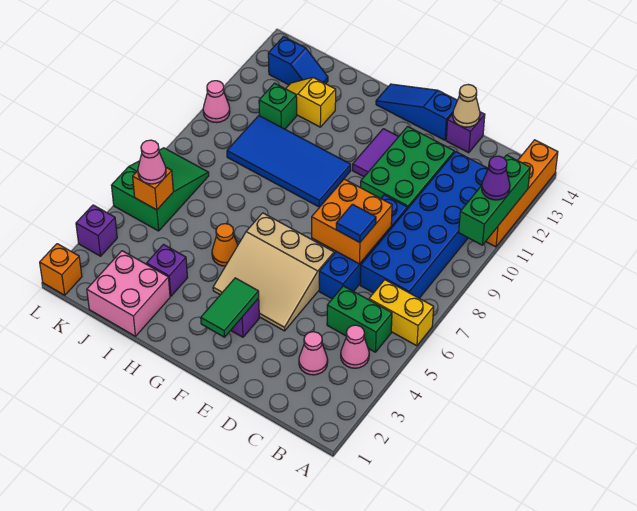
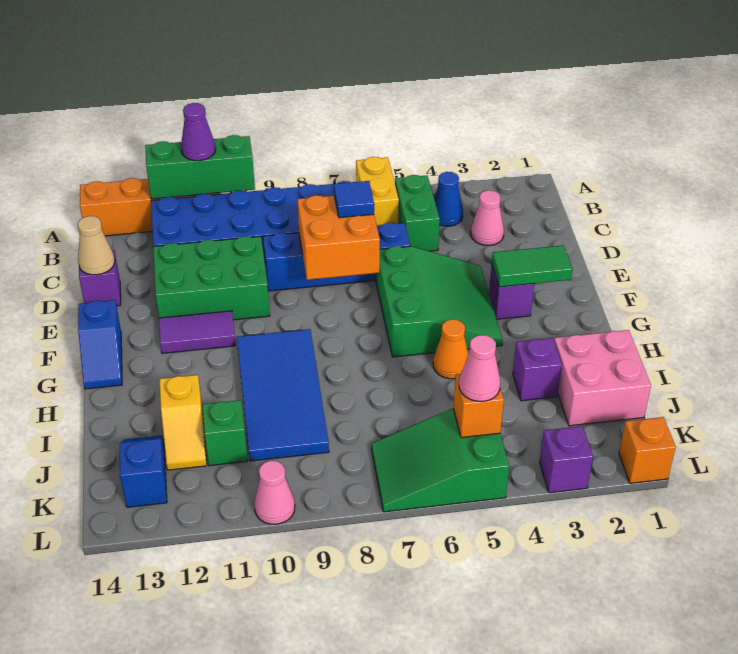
pink 1x1 cone [341,325,369,368] -> blue 1x1 cone [434,172,463,226]
tan 3x3 slope [213,213,334,331] -> green 3x3 slope [376,246,503,357]
blue 1x3 slope [376,84,457,140] -> blue 1x2 slope [78,300,122,389]

